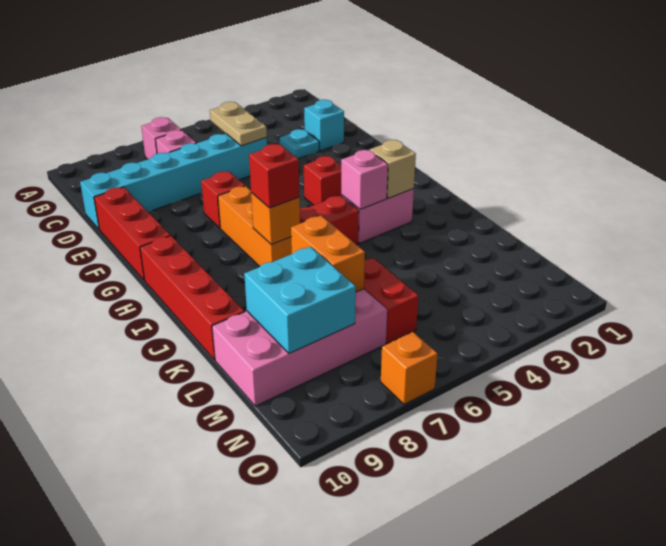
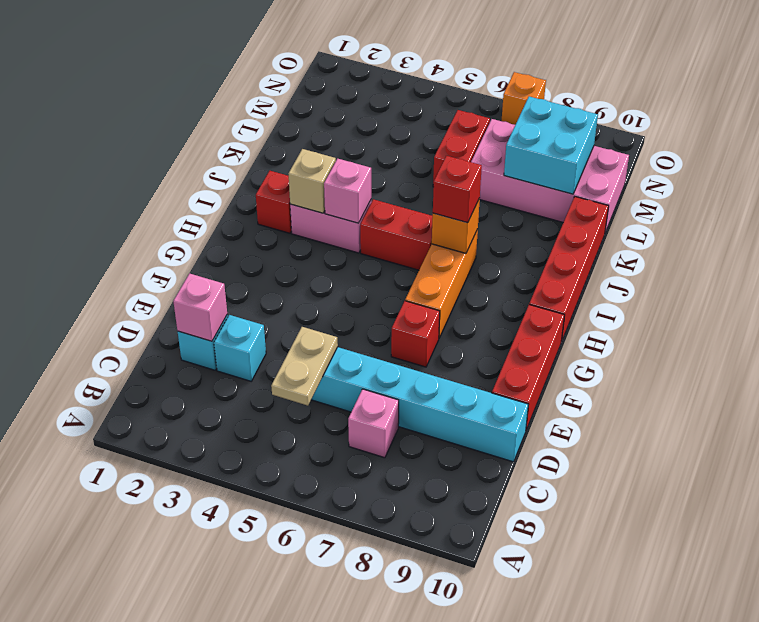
pink 1x1 brick [141,117,181,159] -> pink 1x1 brick moved to [173,273,227,341]
cyan 1x1 plate [280,129,319,159] -> cyan 1x1 brick [214,315,266,381]
red 1x1 brick [304,156,341,205] -> red 1x1 brick moved to [256,171,292,233]
orange 1x2 brick [291,216,365,292] -> none

